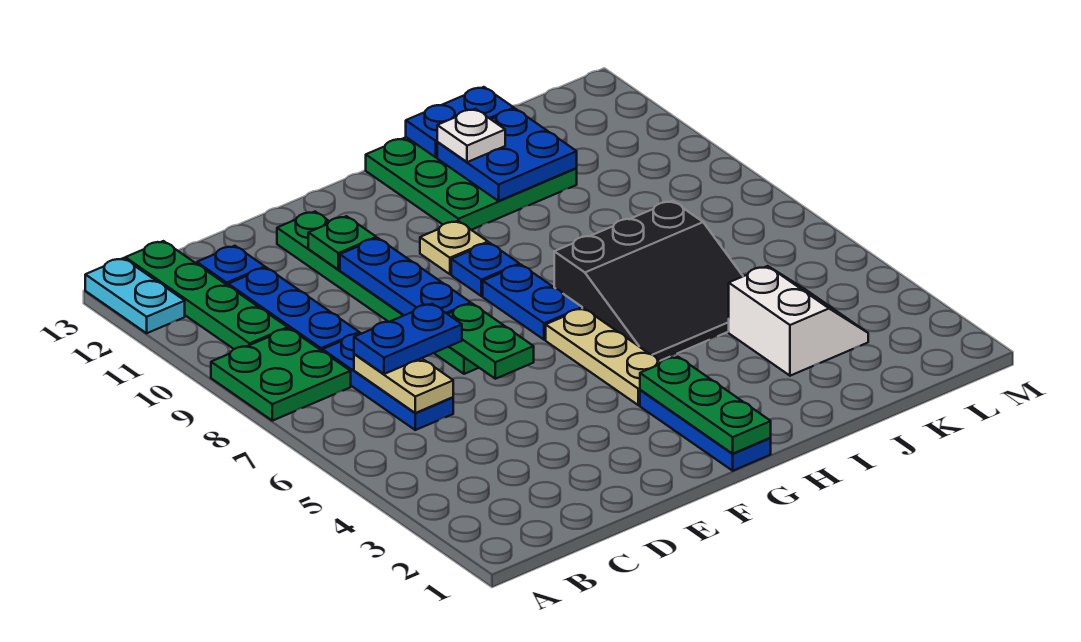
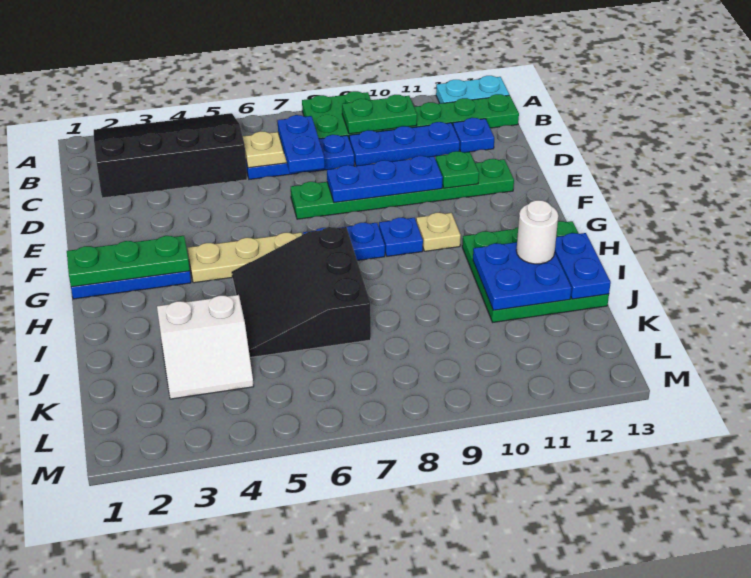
none -> black 3x4 slope [94,113,247,198]
green 1x2 plate [448,304,534,379] -> green 1x2 plate moved to [342,95,417,134]
white 1x1 plate [437,109,505,162] -> white 1x1 round brick [516,200,558,264]

